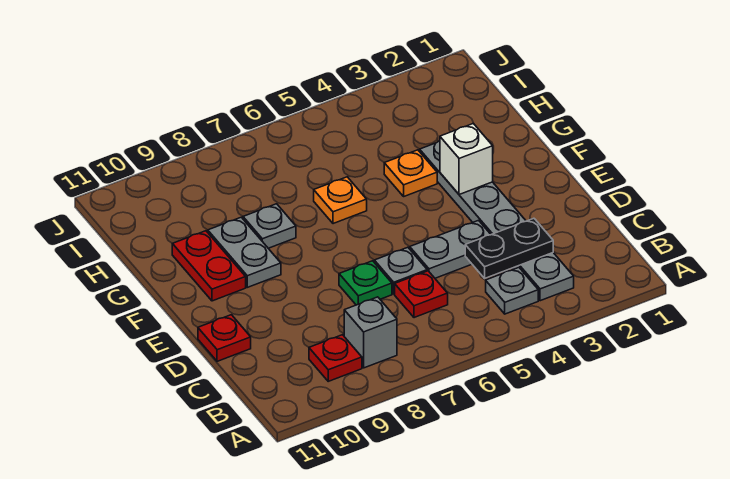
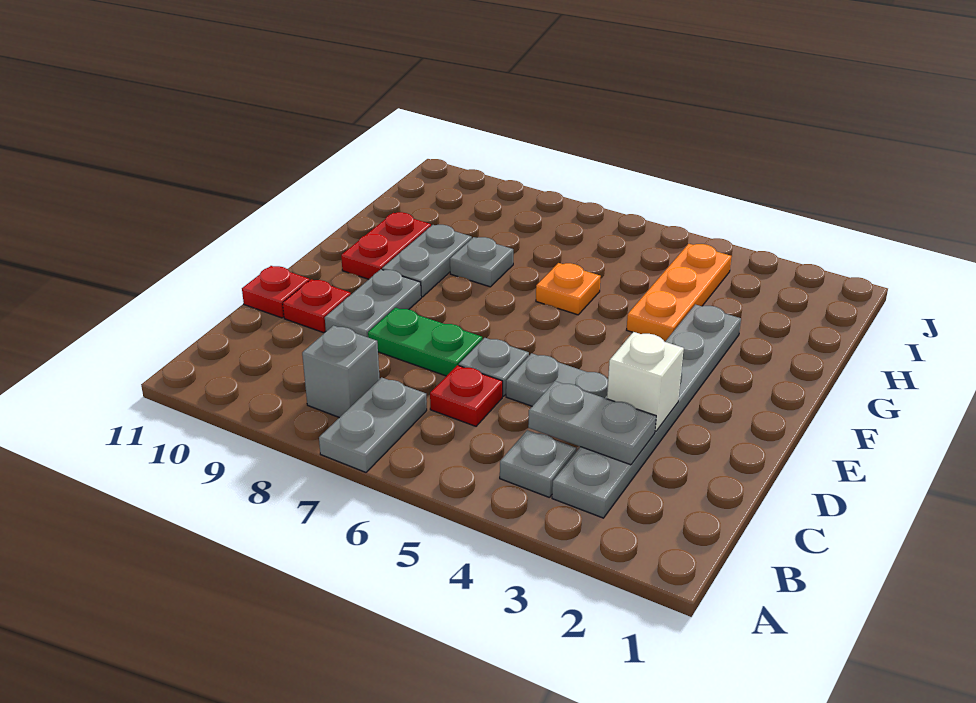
none -> grey 1x2 plate [319,377,427,472]
red 1x1 plate [309,335,362,381] -> red 1x1 plate moved to [283,279,351,333]
black 1x2 plate [465,218,553,278] -> grey 1x2 plate [528,381,656,465]
green 1x1 plate [339,261,392,305] -> green 1x2 plate [368,308,482,376]
none -> grey 1x2 plate [325,269,421,337]
white 1x1 brick [440,123,493,195] -> white 1x1 brick moved to [607,332,684,432]
orange 1x1 plate [384,150,437,196] -> orange 1x3 plate [627,244,732,342]

